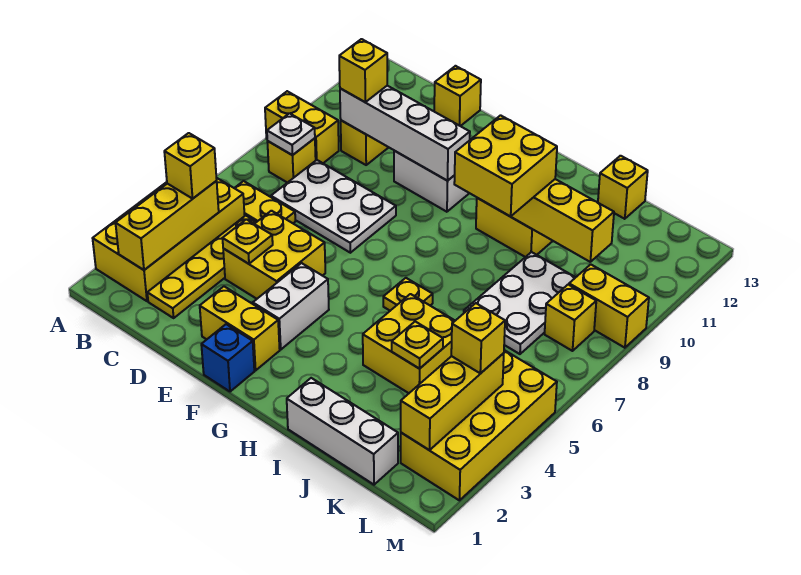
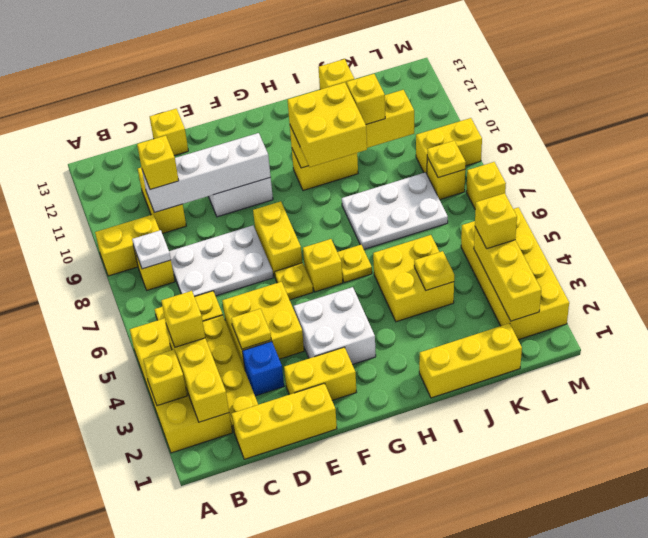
none -> yellow 1x1 brick [143,350,187,406]
none -> yellow 1x3 brick [231,383,337,459]
blue 1x1 brick [201,324,254,392] -> blue 1x1 brick moved to [242,341,284,396]
white 1x2 brick [253,263,329,349] -> white 2x2 brick [294,287,376,365]
none -> yellow 1x1 plate [275,263,313,300]
none -> yellow 1x2 brick [253,201,302,276]
none -> yellow 1x1 brick [303,239,343,292]
white 1x3 brick [287,378,398,485] -> yellow 1x3 brick [419,323,522,398]
white 2x3 plate [464,252,576,354] -> white 2x3 plate turned to [342,172,448,249]
none -> yellow 1x1 brick [346,74,385,124]
none -> yellow 1x1 plate [427,141,466,178]
none -> yellow 1x1 brick [466,162,506,209]

